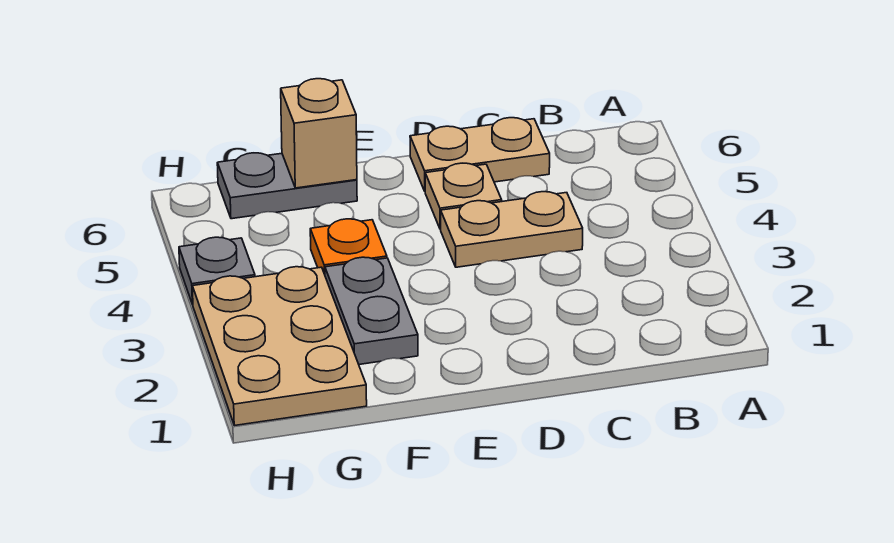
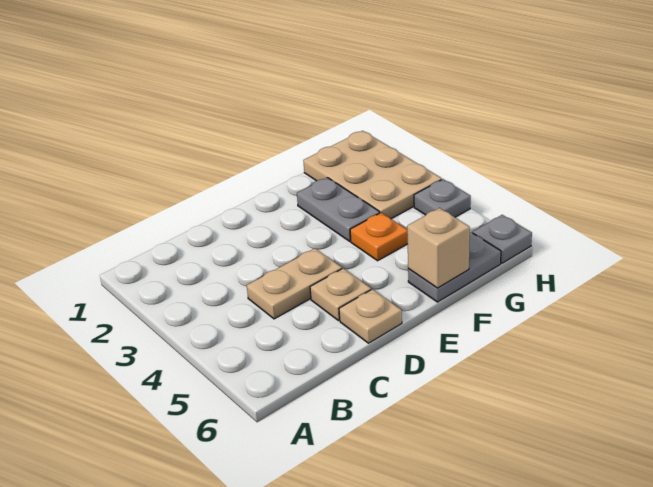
tan 1x2 plate [410,118,550,191] -> tan 1x1 plate [339,289,402,343]
none -> grey 1x1 plate [473,215,532,263]

